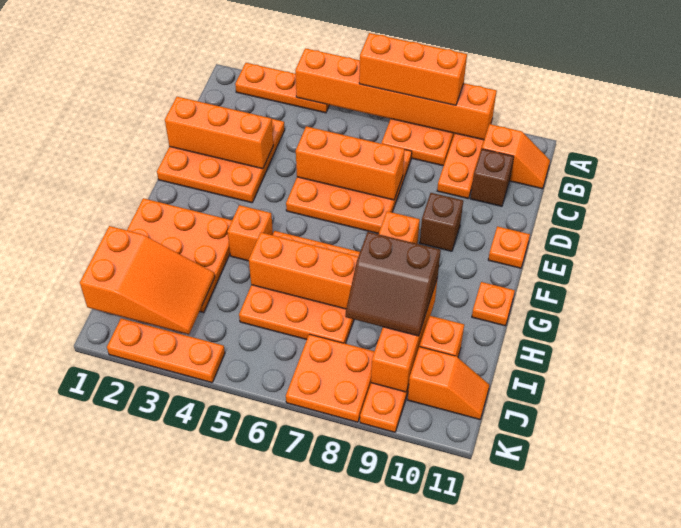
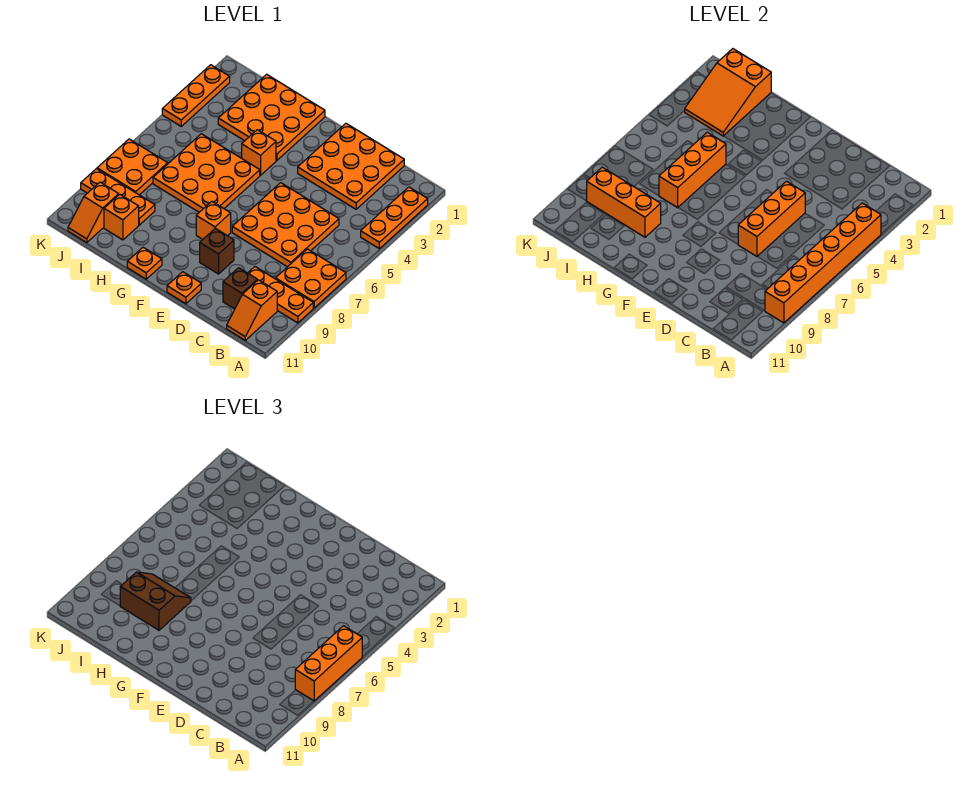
orange 1x3 brick [165,97,273,169] -> none
brown 2x2 slope [345,232,441,336] -> brown 2x2 slope turned to [120,572,191,630]

